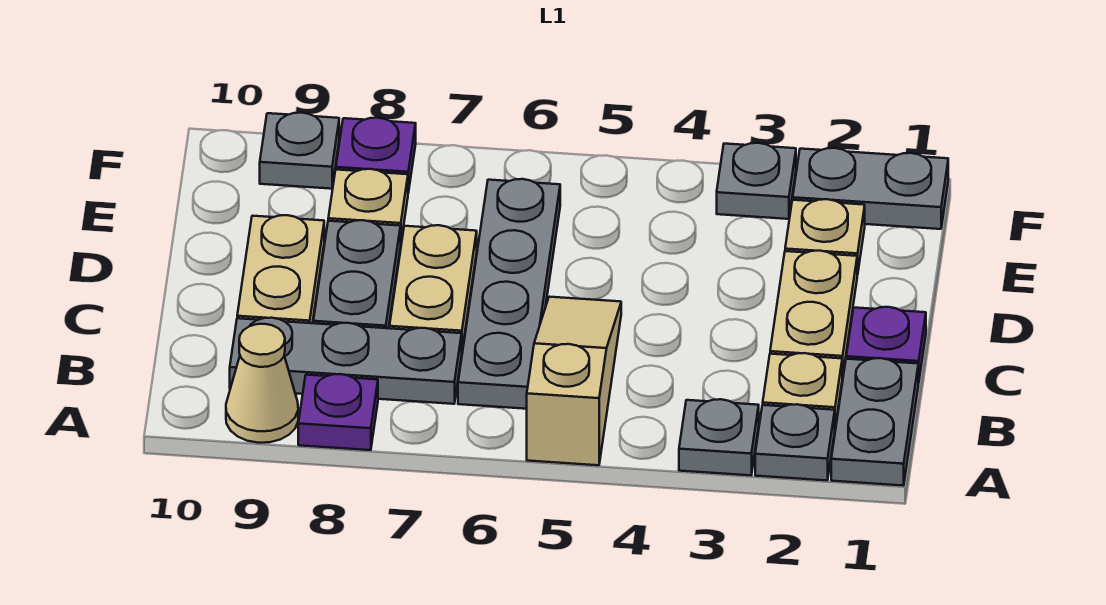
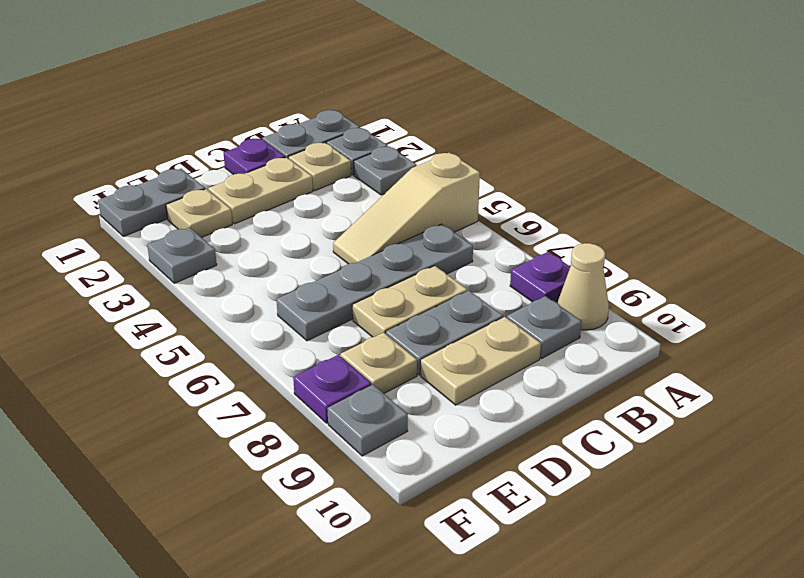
grey 1x3 plate [230,318,462,404] -> grey 1x1 plate [507,296,582,358]
grey 1x2 plate [793,148,948,229] -> grey 1x2 plate turned to [98,169,205,236]

